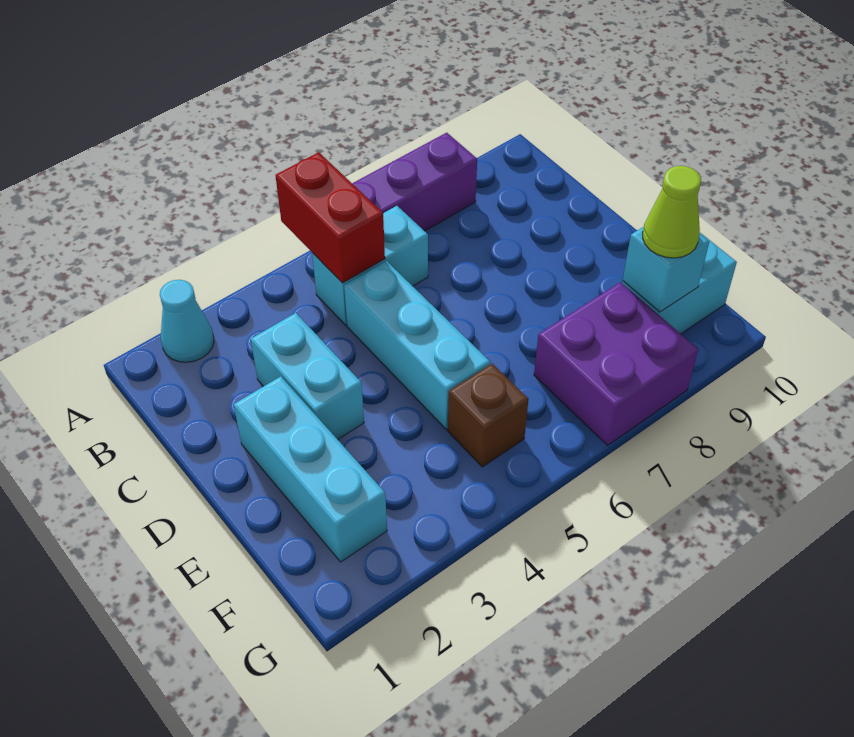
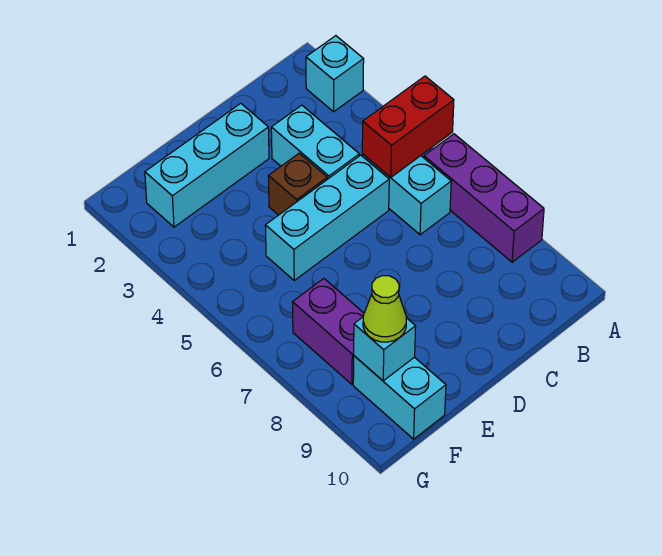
cyan 1x1 cone [160,280,214,362] -> cyan 1x1 brick [306,36,364,112]
cyan 1x2 brick [251,313,364,439] -> cyan 1x2 brick turned to [271,105,359,179]
brown 1x1 brick [448,364,529,467] -> brown 1x1 brick moved to [268,153,327,215]
purple 2x2 brick [534,282,698,445] -> purple 1x2 brick [293,279,364,384]

